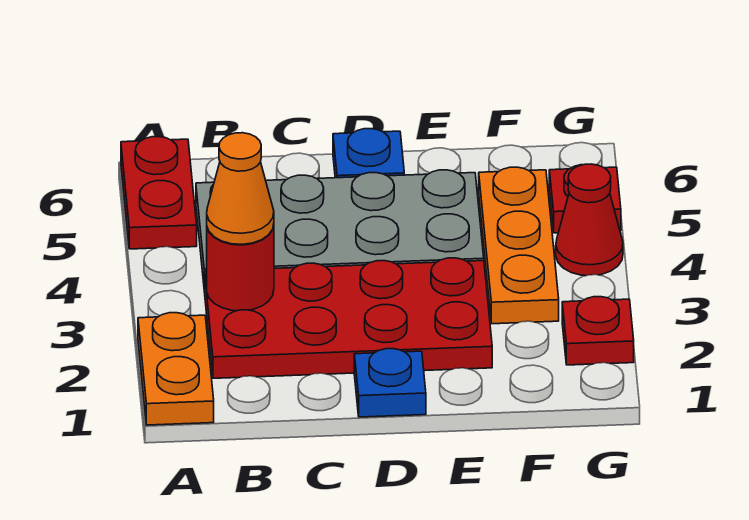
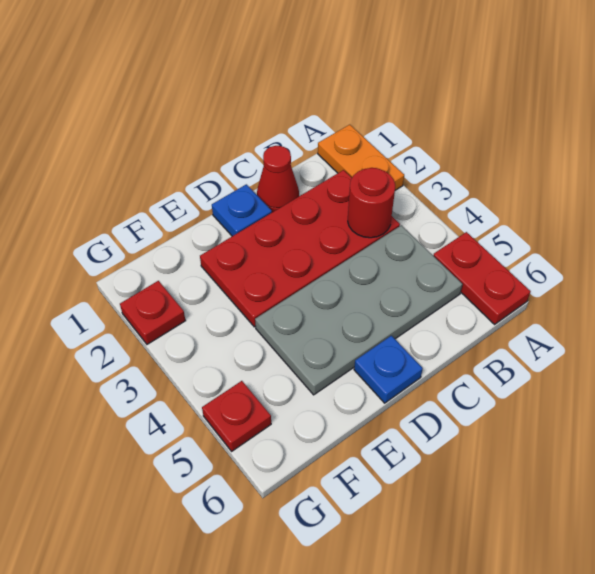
orange 1x1 cone [207,133,274,244] -> none
orange 1x3 plate [479,167,559,324] -> none
red 1x1 cone [556,164,623,276] -> red 1x1 cone moved to [257,146,299,212]

